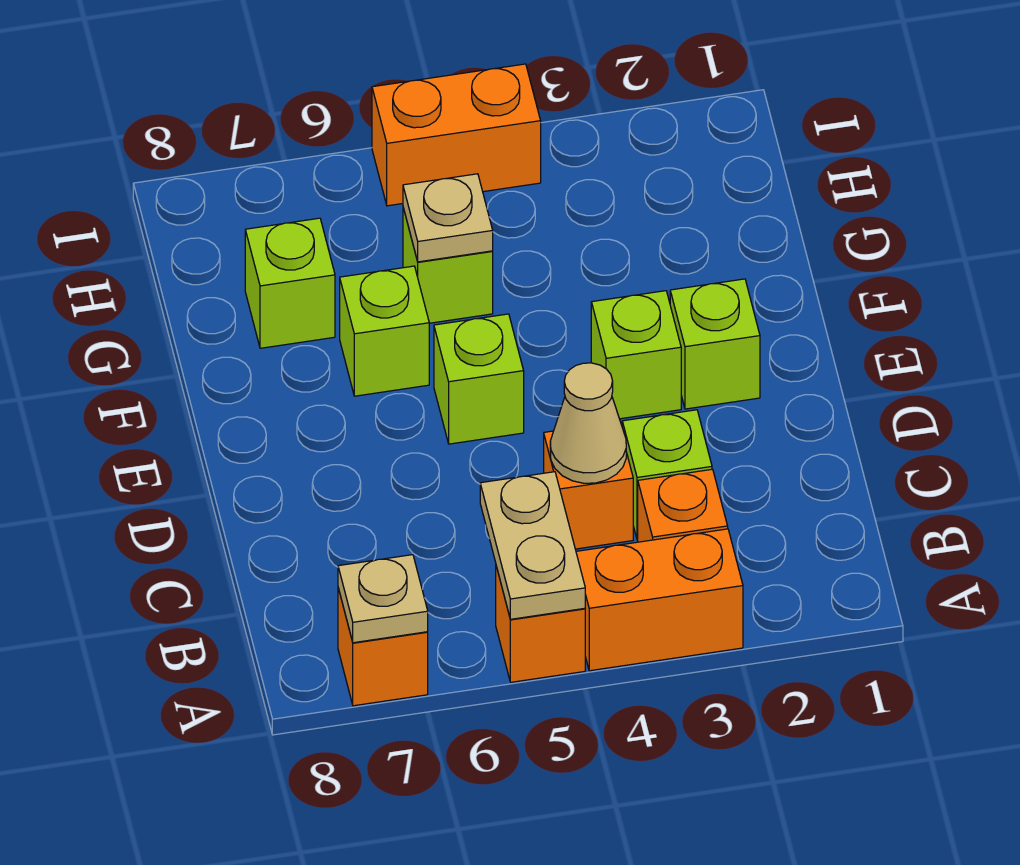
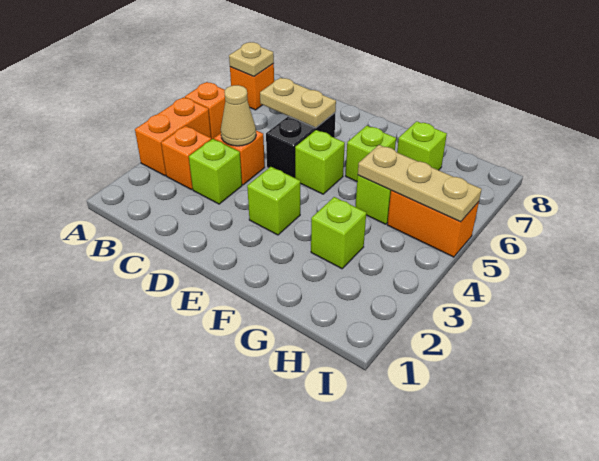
tan 1x2 plate [480,472,585,619] -> tan 1x2 plate moved to [260,78,336,128]
none -> black 1x2 brick [266,113,335,178]
lime 1x1 brick [670,279,760,409] -> lime 1x1 brick moved to [311,197,366,269]
tan 1x1 plate [403,174,493,262] -> tan 1x3 plate [358,145,482,222]
orange 1x2 brick [372,64,541,206] -> orange 1x2 brick turned to [387,191,479,257]

